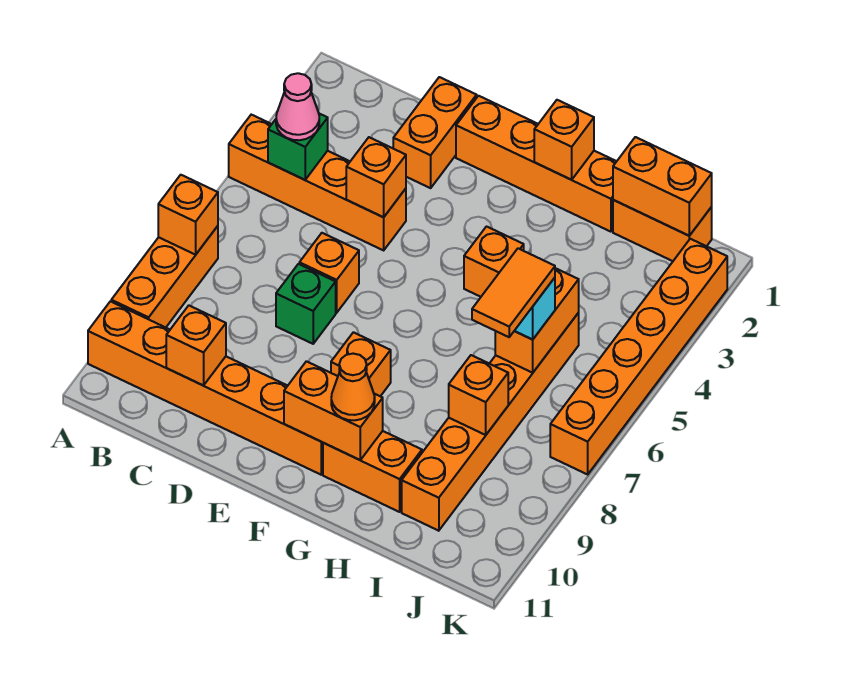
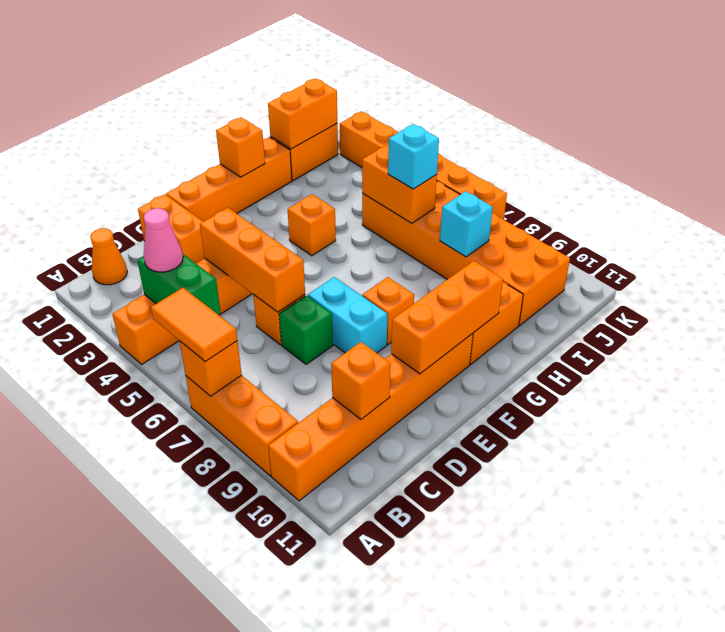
green 1x1 brick [268,114,328,180] -> green 1x2 brick [137,254,221,315]
orange 1x1 brick [346,137,406,217] -> orange 1x3 brick [200,208,305,312]
none -> cyan 1x2 brick [308,277,387,353]
orange 1x2 brick [284,361,383,460] -> orange 1x3 brick [391,261,503,374]
orange 1x1 cone [331,354,375,420] -> orange 1x1 cone moved to [90,228,127,285]
orange 1x6 brick [402,313,579,531] -> orange 2x6 brick [362,181,570,325]
orange 1x2 tile [472,248,555,337] -> orange 1x2 tile moved to [151,288,237,362]
orange 1x1 brick [449,355,508,435] -> cyan 1x1 brick [440,191,493,257]

